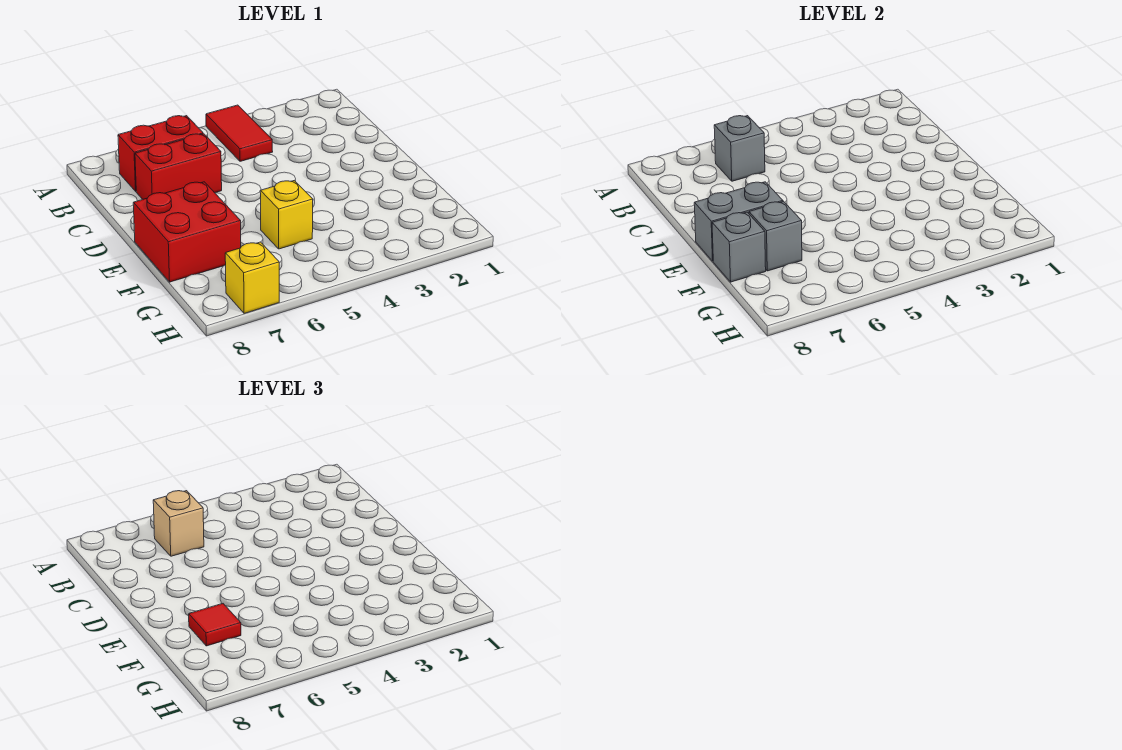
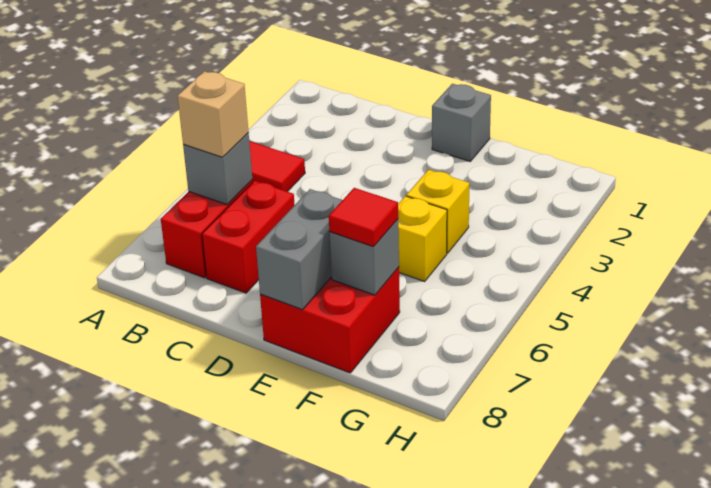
grey 1x1 brick [712,212,766,282] -> grey 1x1 brick moved to [432,84,491,161]
yellow 1x1 brick [225,242,279,313] -> yellow 1x1 brick moved to [406,170,469,253]

